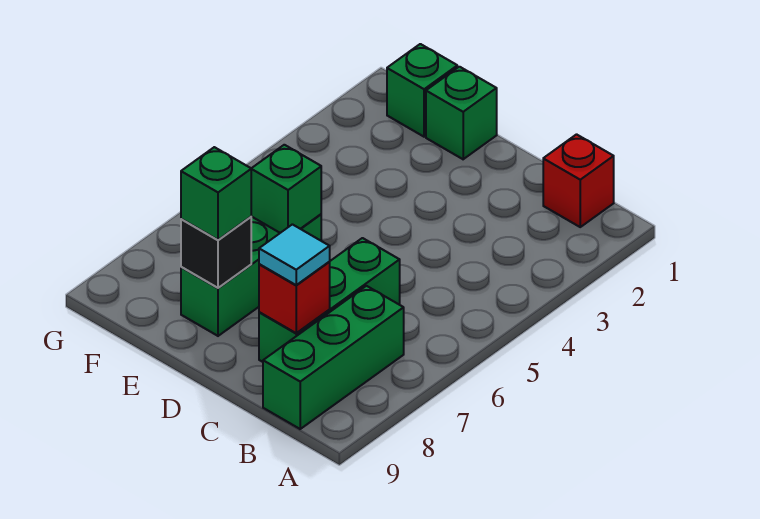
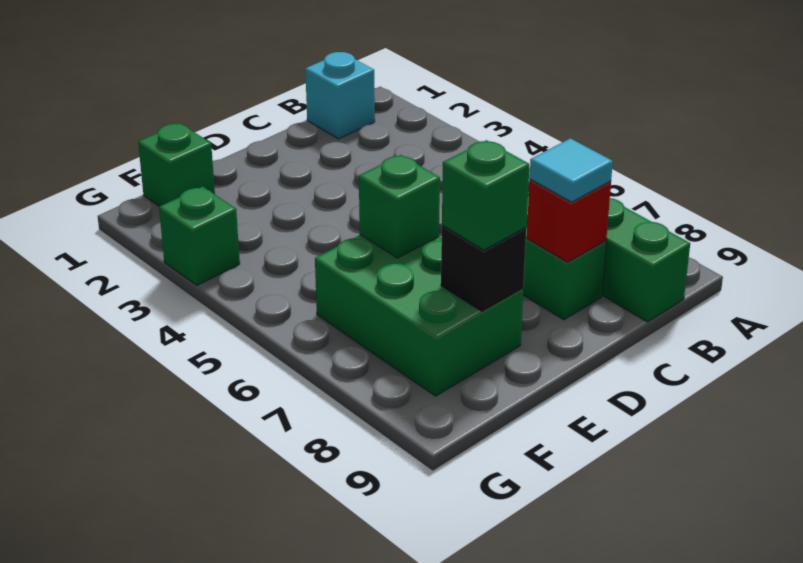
red 1x1 brick [543,134,614,227] -> cyan 1x1 brick [305,52,375,139]
green 1x1 brick [426,67,497,159] -> green 1x1 brick moved to [159,186,240,285]
green 1x3 brick [181,214,321,336] -> green 2x3 brick [315,235,523,396]

